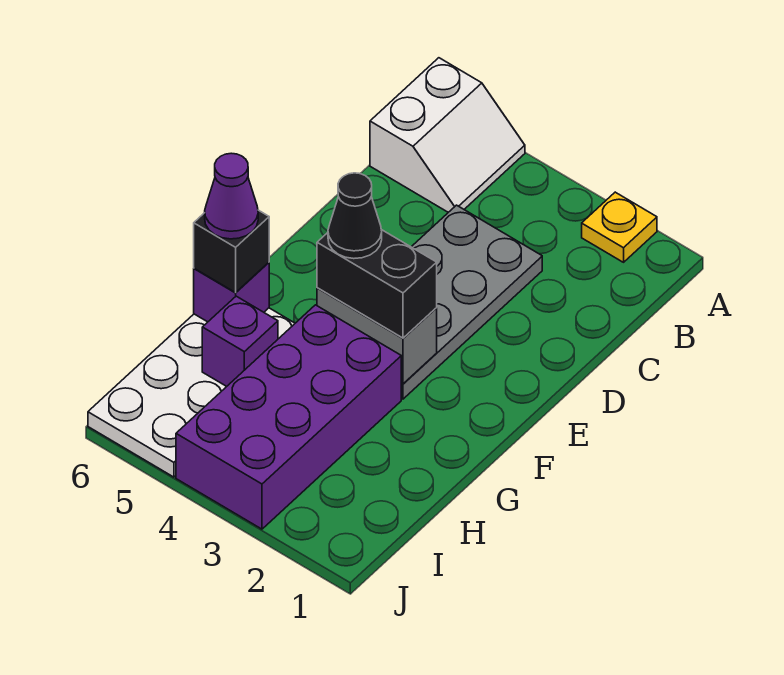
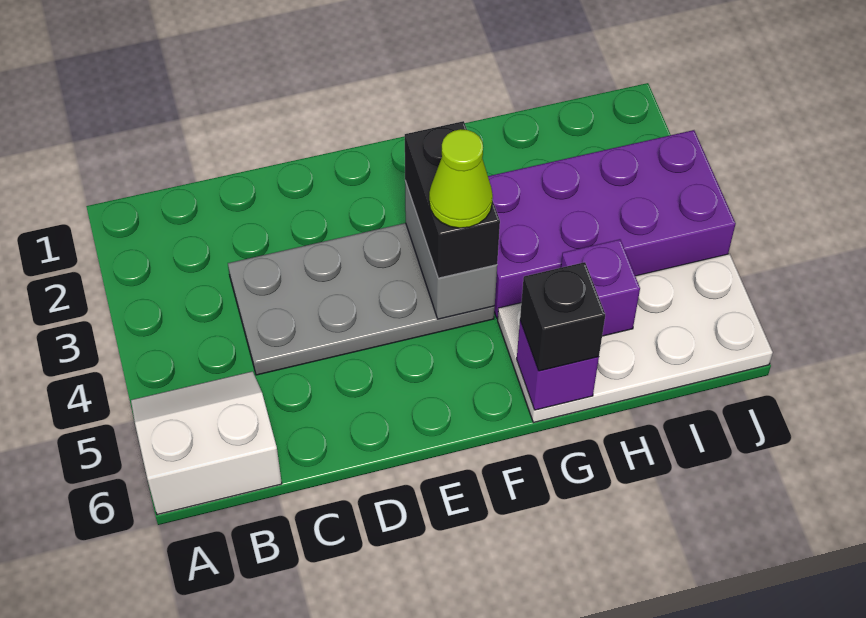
yellow 1x1 plate [582,192,657,262] -> none
black 1x1 cone [328,173,382,259] -> lime 1x1 cone [429,129,493,228]
purple 1x1 cone [205,153,258,239] -> none

